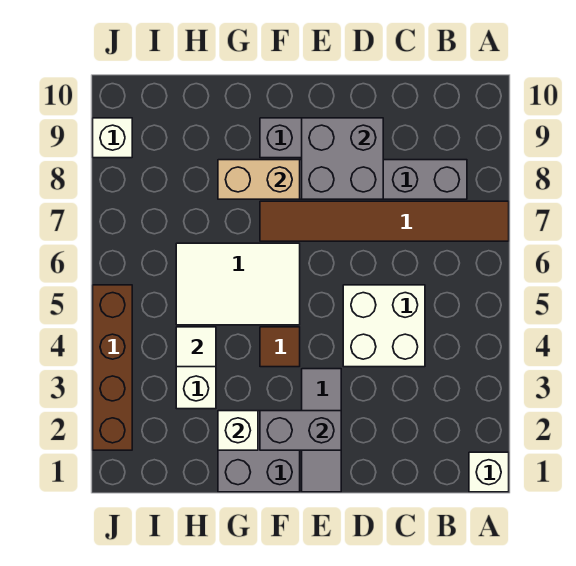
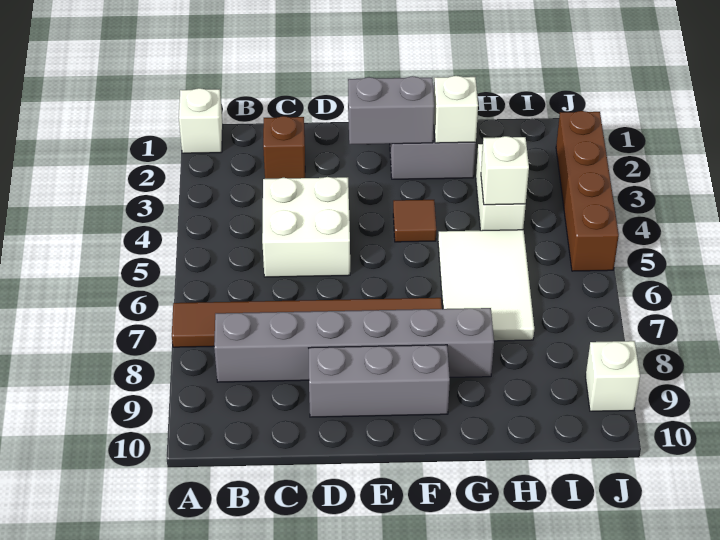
none -> brown 1x1 brick [263,116,305,179]
grey 2x2 brick [302,118,383,199] -> none
grey 1x3 tile [302,369,341,492] -> none
white 2x3 tile [176,243,300,325] -> white 2x3 tile turned to [438,230,534,341]
tan 1x2 brick [218,160,300,199] -> none
white 1x1 tile [176,327,216,367] -> white 1x1 brick [481,136,529,205]

